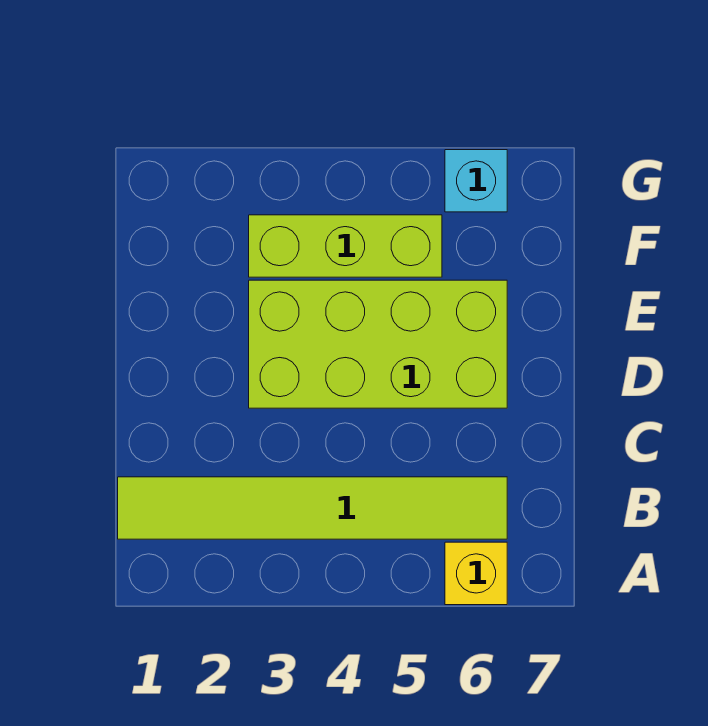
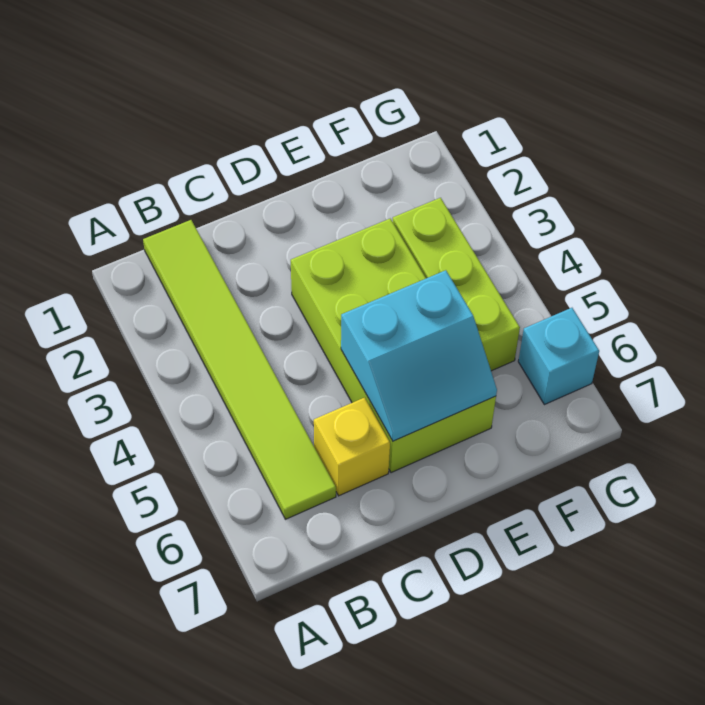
yellow 1x1 brick [445,542,507,605] -> yellow 1x1 brick moved to [314,398,390,496]
none -> cyan 2x2 slope [341,270,497,441]

